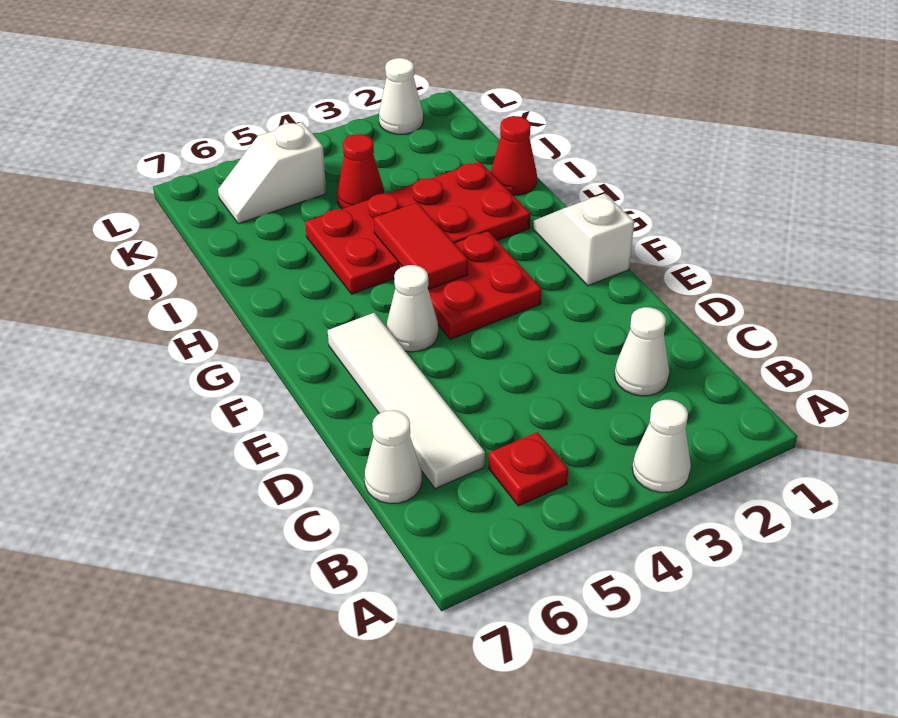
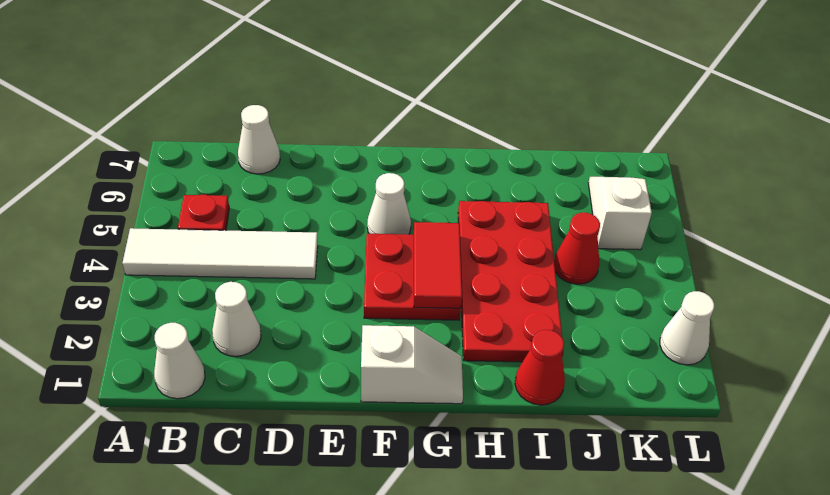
white 1x1 cone [632,400,691,492] -> white 1x1 cone moved to [154,323,205,399]
white 1x4 tile [328,313,485,489] -> white 1x4 tile moved to [123,228,318,279]
red 1x2 tile [374,202,468,290] -> red 1x2 tile turned to [414,222,462,309]

